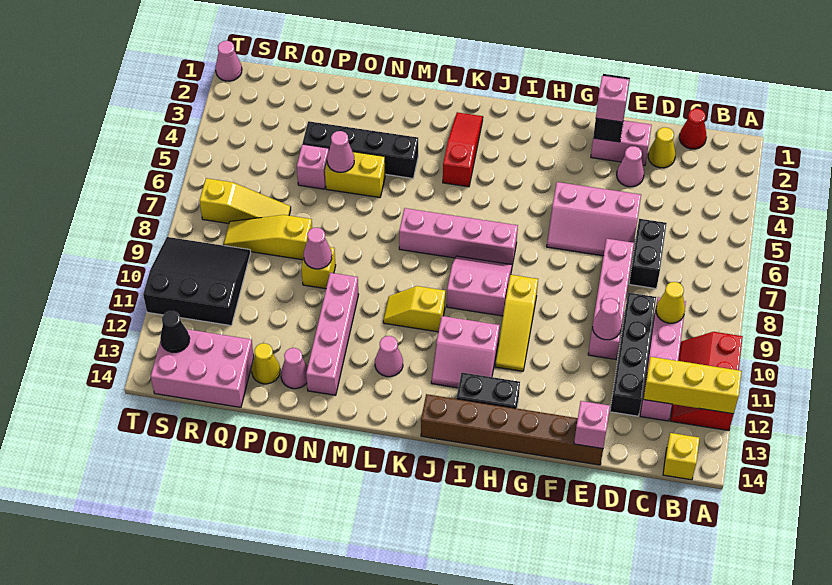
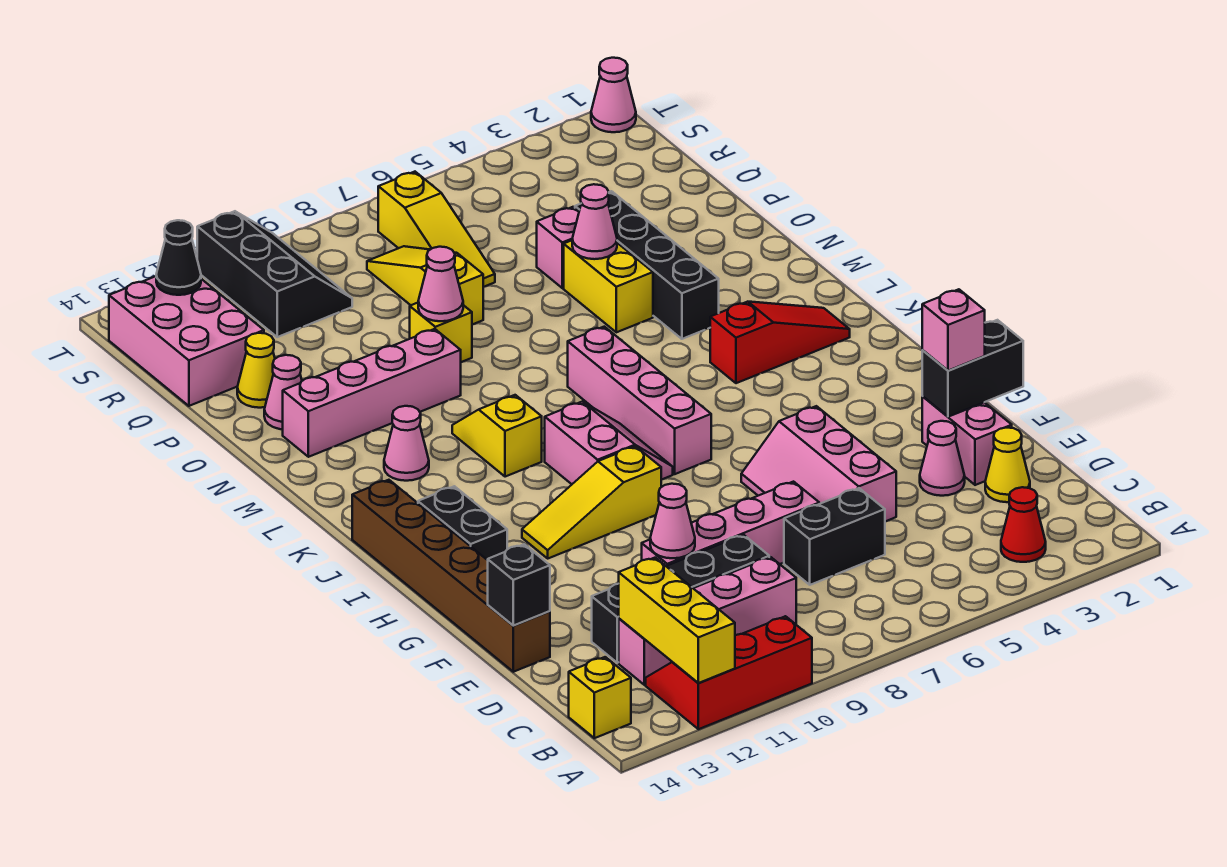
red 1x1 cone [679,109,707,149] -> red 1x1 cone moved to [1001,487,1046,562]
yellow 1x1 cone [656,282,685,323] -> none
pink 1x1 brick [574,401,610,449] -> black 1x1 brick [488,544,550,626]
pink 2x2 slope [431,316,500,388] -> none
black 3x3 slope [143,237,250,326] -> black 2x3 slope [197,211,352,337]

